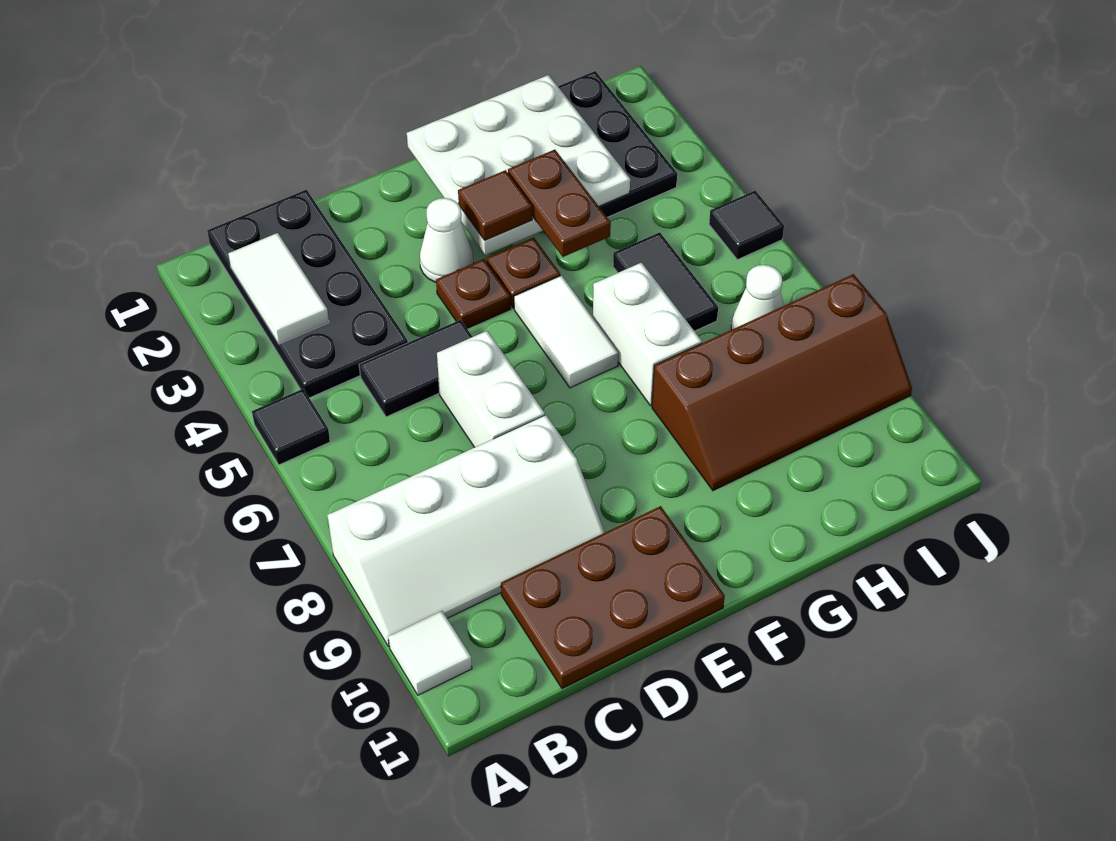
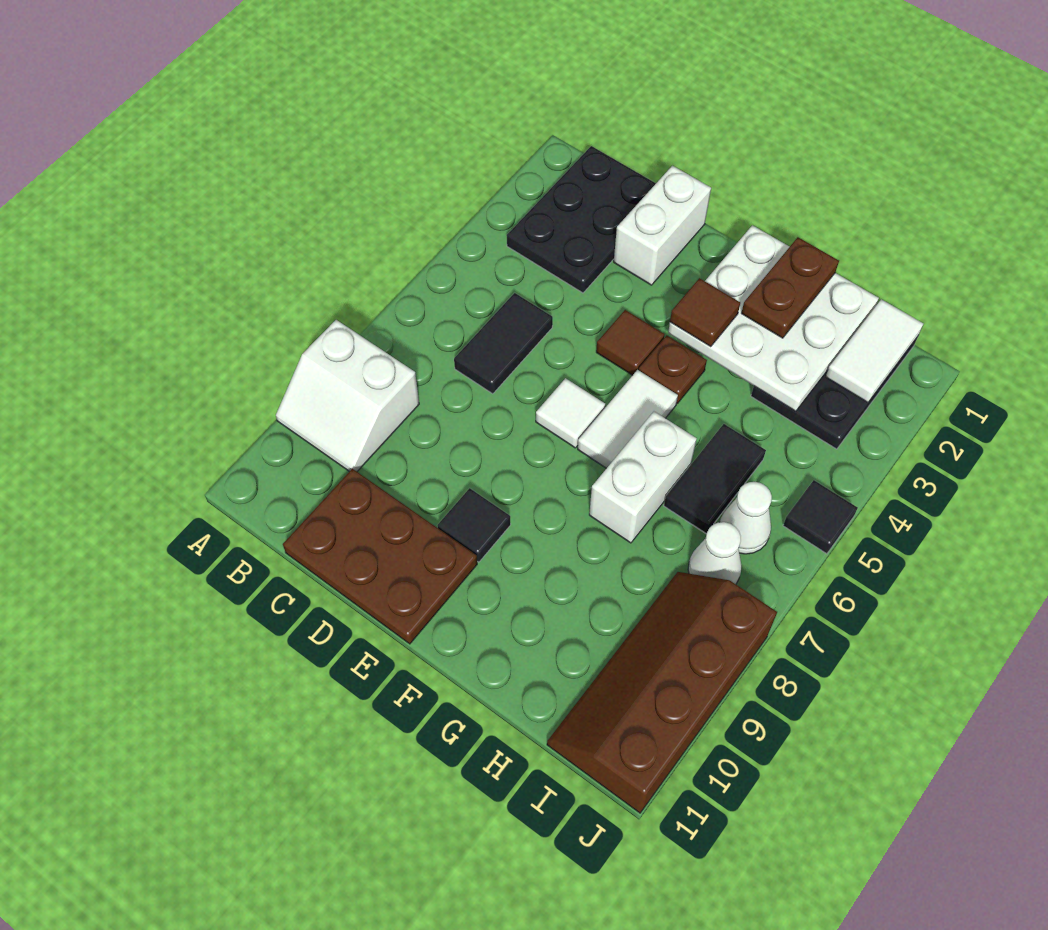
black 1x1 tile [252,389,330,465] -> black 1x1 tile moved to [437,488,511,562]
white 2x4 slope [327,415,605,647] -> white 2x2 slope [276,320,419,472]
white 1x1 tile [388,611,472,695] -> white 1x1 tile moved to [536,378,605,448]
black 2x4 plate [207,190,408,398] -> black 2x3 plate [507,146,656,293]
white 1x2 tile [228,233,329,344] -> white 1x2 tile moved to [826,299,923,402]
black 1x2 tile [359,320,472,417] -> black 1x2 tile turned to [454,293,553,394]
white 1x2 brick [437,331,545,447] -> white 1x2 brick moved to [614,166,711,285]
white 1x1 cone [420,198,473,282] -> white 1x1 cone moved to [720,482,772,554]
brown 1x1 plate [436,259,511,328] -> brown 1x1 tile [596,310,664,375]
brown 1x2 plate [508,150,611,257] -> brown 1x2 plate moved to [741,237,839,338]
brown 2x4 slope [652,274,912,491] -> brown 2x4 slope turned to [547,572,777,813]

